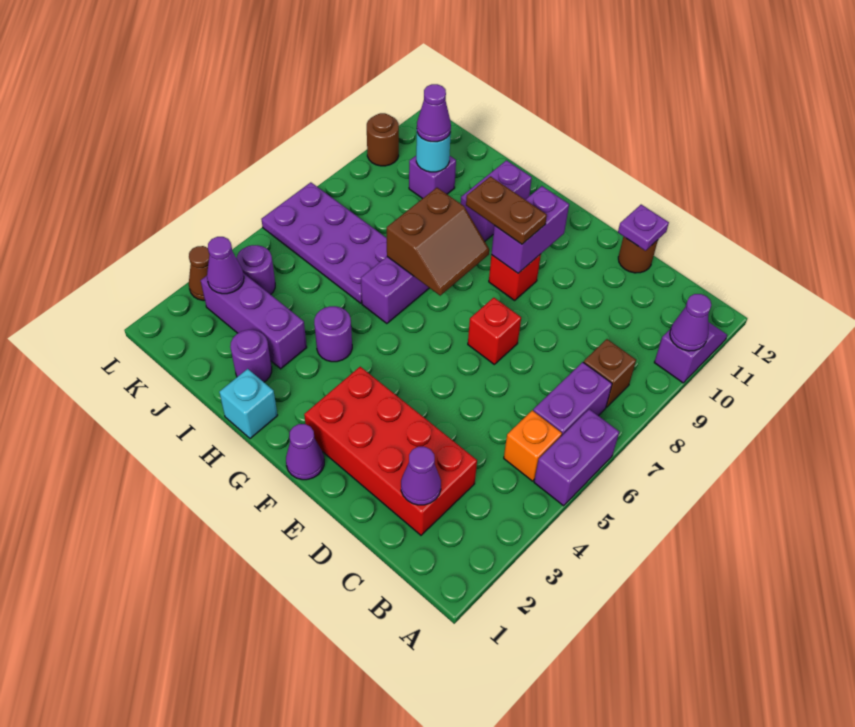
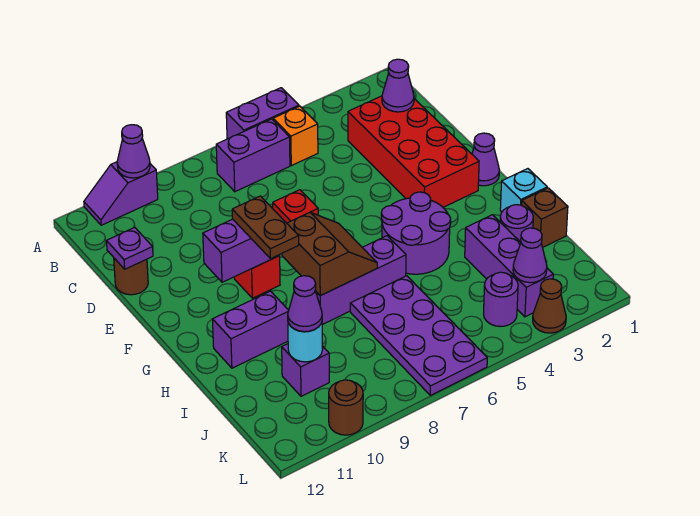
brown 1x1 brick [584,339,636,407] -> brown 1x1 brick moved to [522,188,568,247]
brown 2x2 slope [387,188,489,296] -> brown 2x2 slope turned to [282,212,377,296]
purple 1x1 round brick [314,306,352,362] -> purple 2x2 round brick [381,192,451,274]

